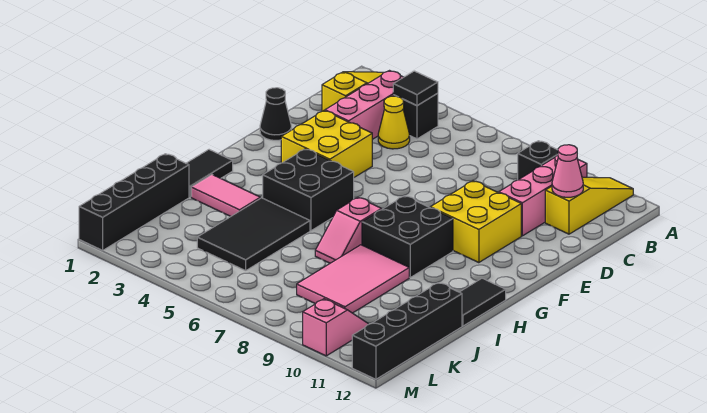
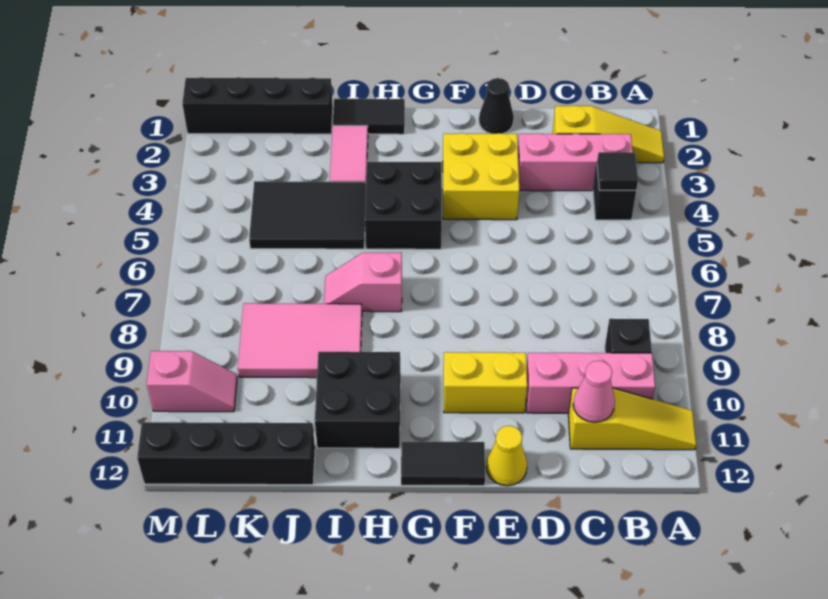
yellow 1x1 cone [378,96,410,149] -> yellow 1x1 cone moved to [486,426,527,486]
yellow 2x2 brick [430,181,521,263] -> yellow 1x2 brick [444,352,527,413]
black 2x2 brick [362,196,453,277] -> black 2x2 brick moved to [315,352,401,448]
black 1x2 tile [460,278,506,326] -> black 1x2 tile moved to [401,442,485,486]

